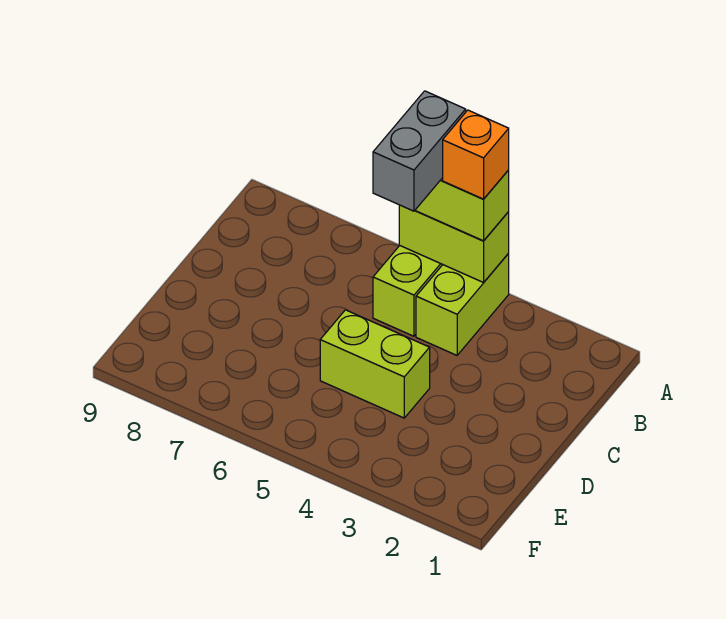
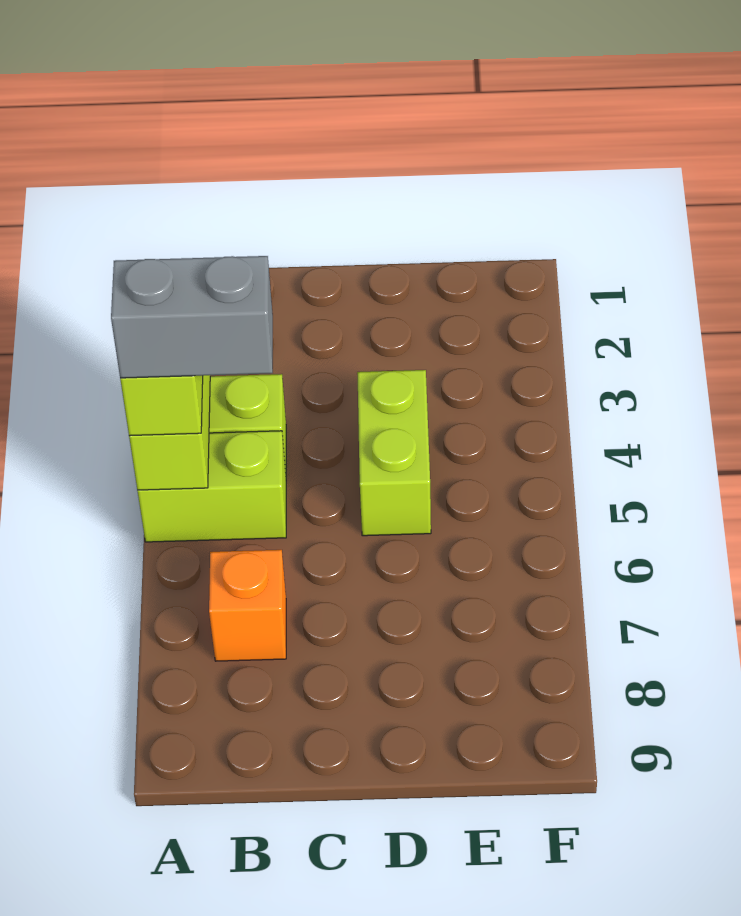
orange 1x1 brick [443,110,509,199] -> orange 1x1 brick moved to [209,550,286,661]

